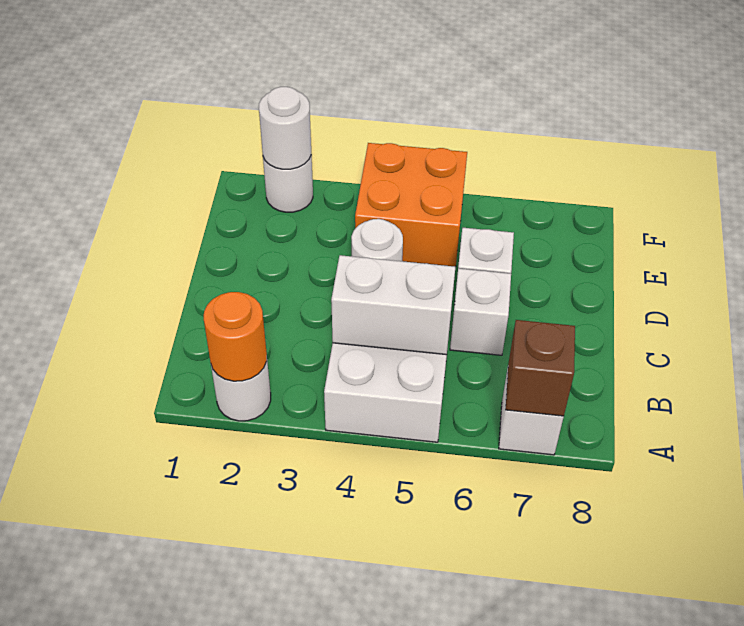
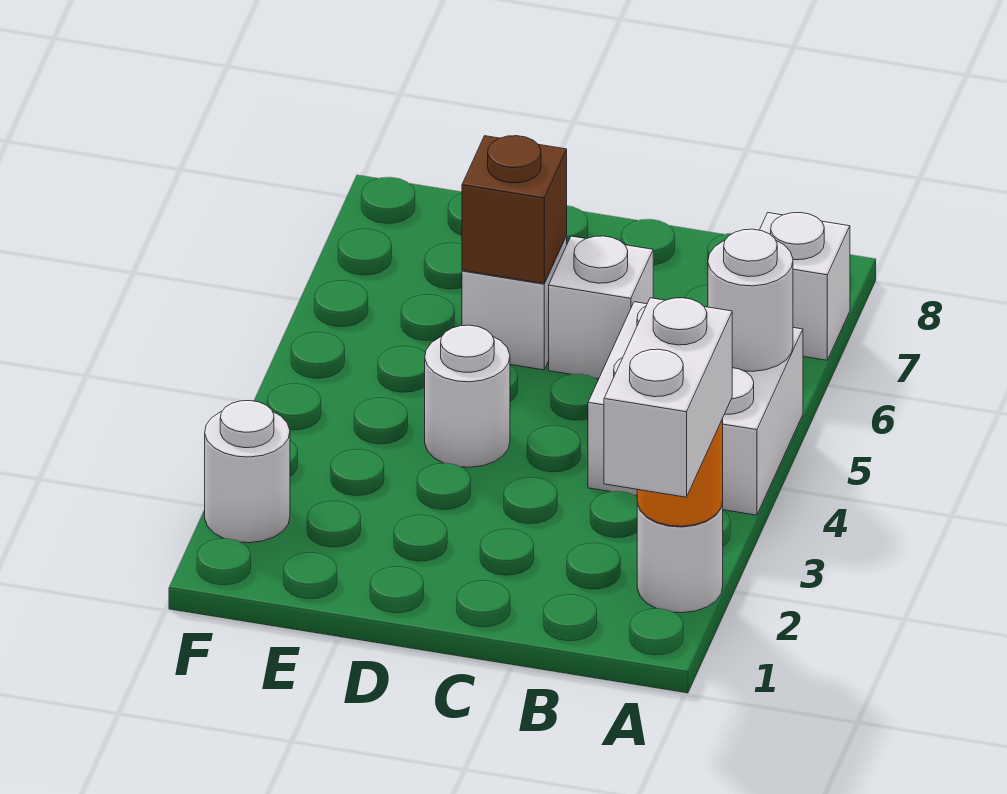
brown 1x1 brick [506,320,575,416] -> brown 1x1 brick moved to [462,136,567,284]
white 1x2 brick [331,255,455,355] -> white 1x2 brick moved to [604,298,732,497]
orange 2x2 brick [355,143,467,267] -> none
white 1x1 round brick [259,87,311,169] -> white 1x1 round brick moved to [708,229,793,371]

